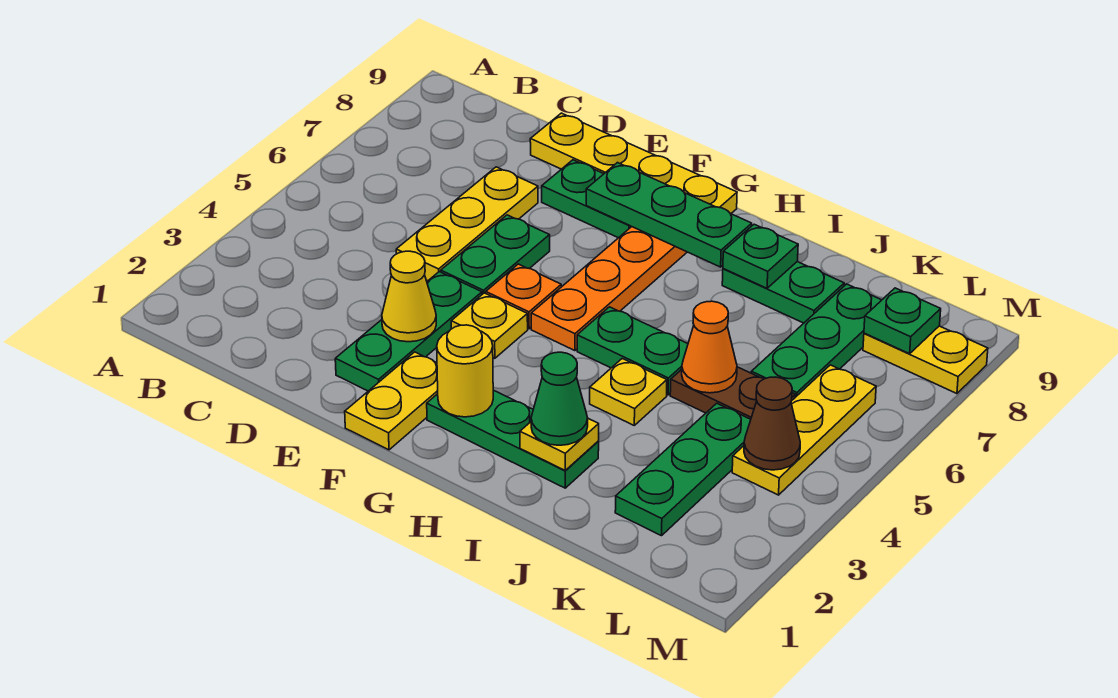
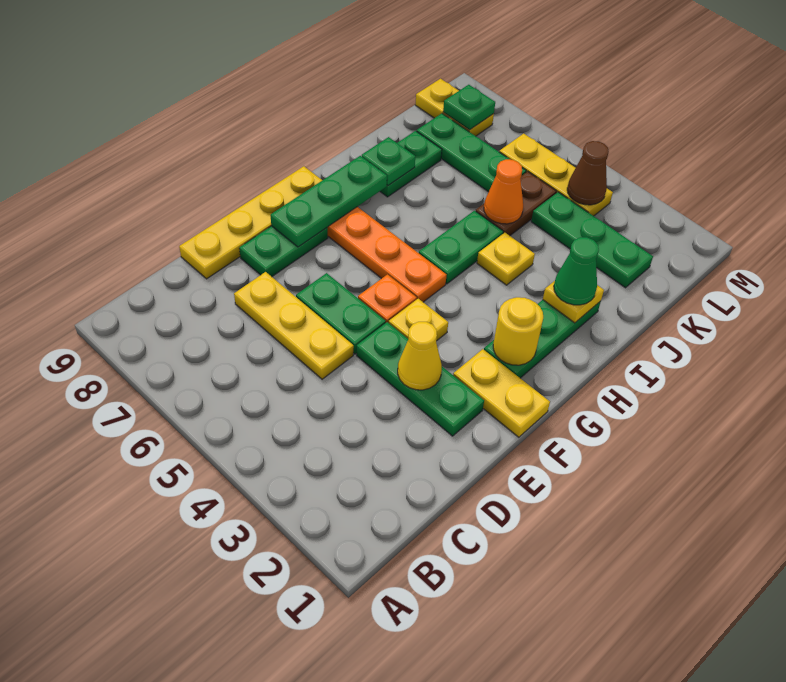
yellow 1x2 plate [863,326,988,394] -> yellow 1x2 plate turned to [415,79,494,136]

